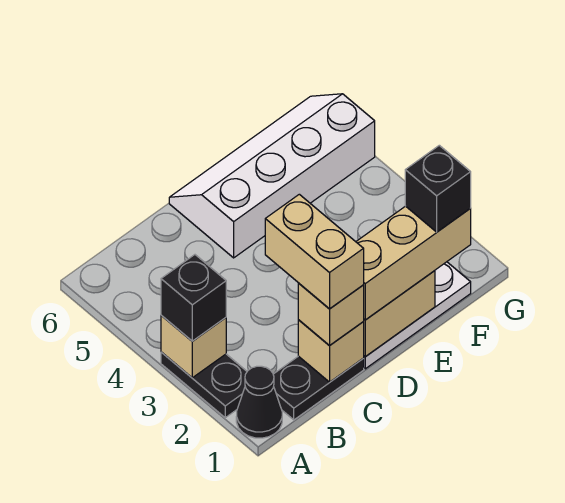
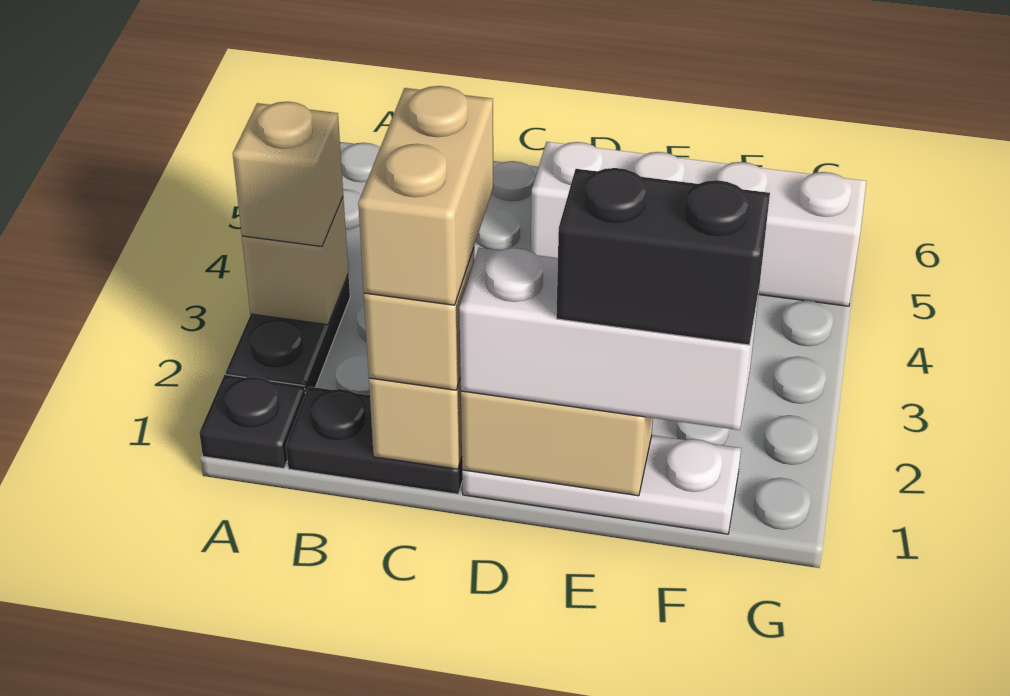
black 1x1 cone [236,366,282,438] -> black 1x1 plate [199,375,305,468]
black 1x1 brick [161,255,226,341] -> tan 1x1 brick [233,102,343,246]
tan 1x3 brick [356,206,471,320] -> white 1x3 brick [459,248,759,430]
black 1x1 brick [405,145,471,232] -> black 1x2 brick [556,168,770,345]

